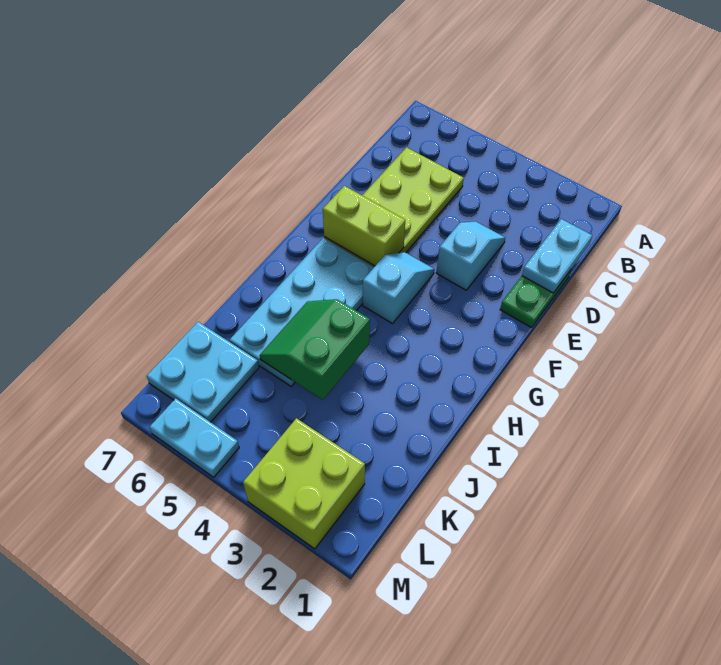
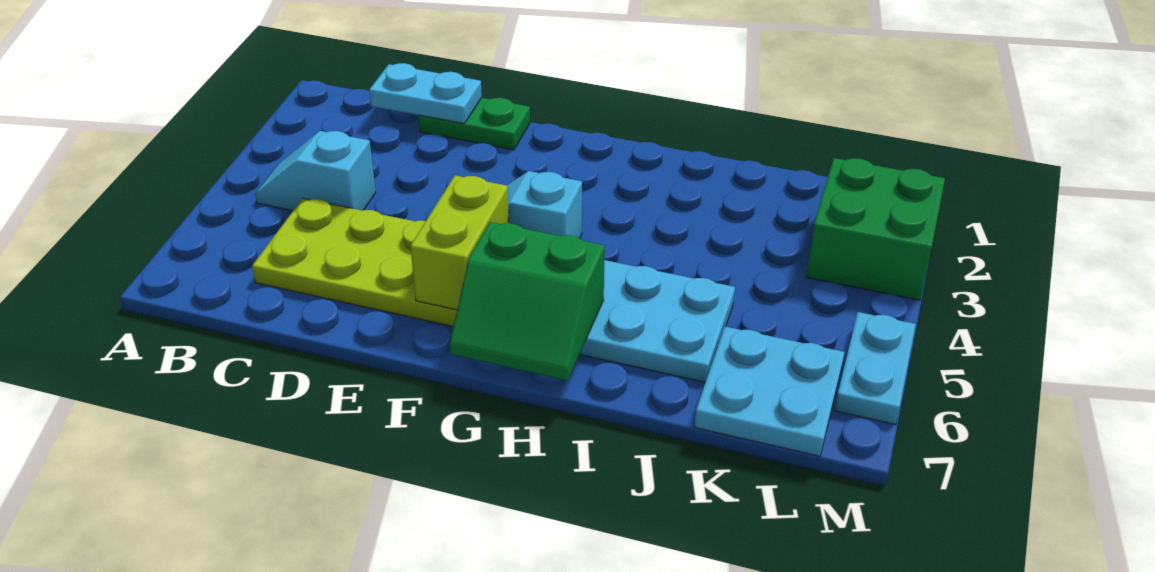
cyan 1x2 slope [436,221,505,290] -> cyan 1x2 slope moved to [255,131,376,211]
green 2x2 slope [260,299,370,400] -> green 2x2 slope moved to [450,222,605,381]
lime 2x2 brick [243,418,365,549] -> green 2x2 brick [806,158,945,300]

